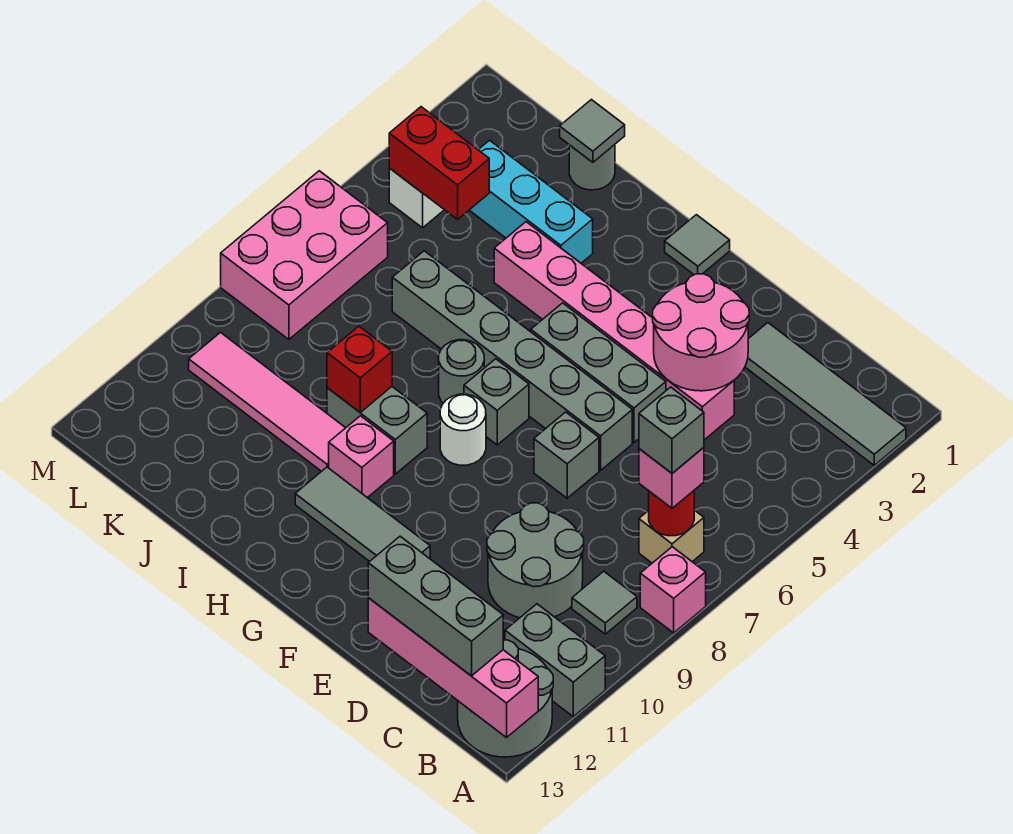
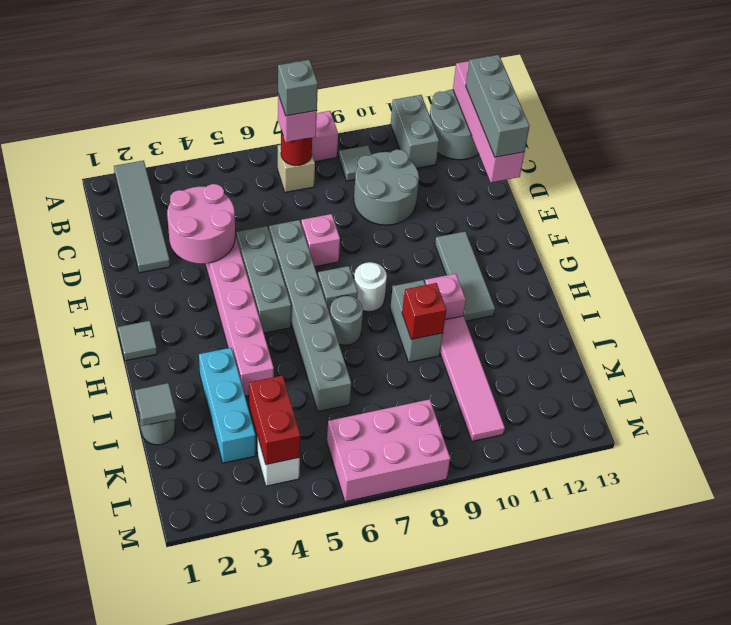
grey 1x1 brick [534,412,599,498] -> pink 1x1 brick [301,214,340,267]

